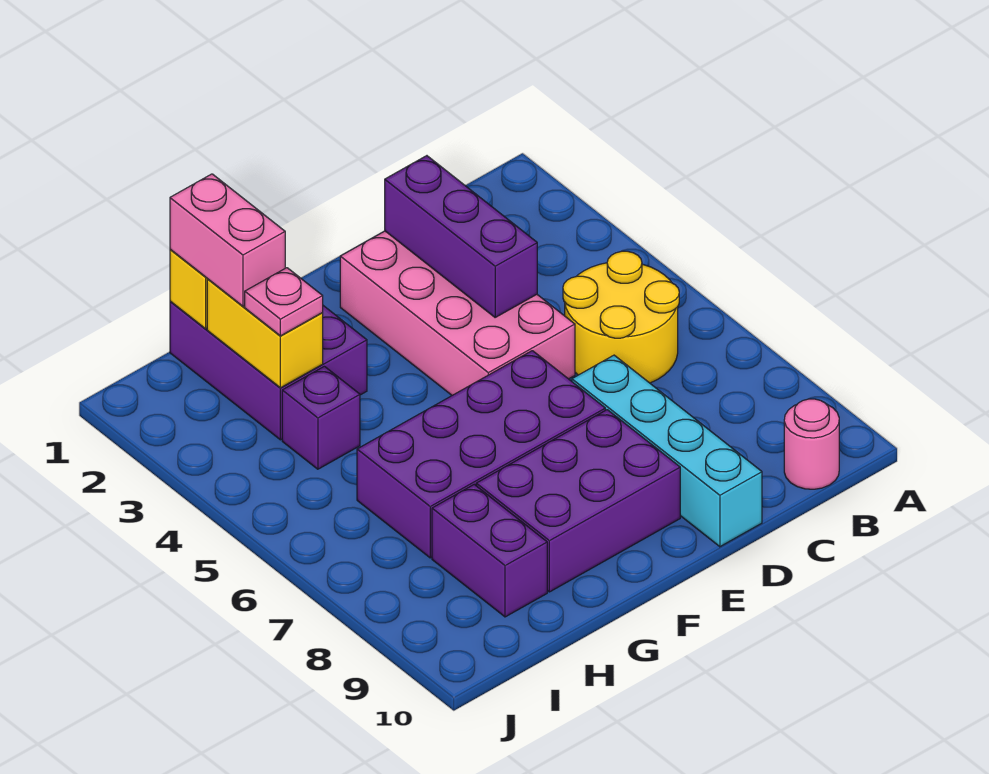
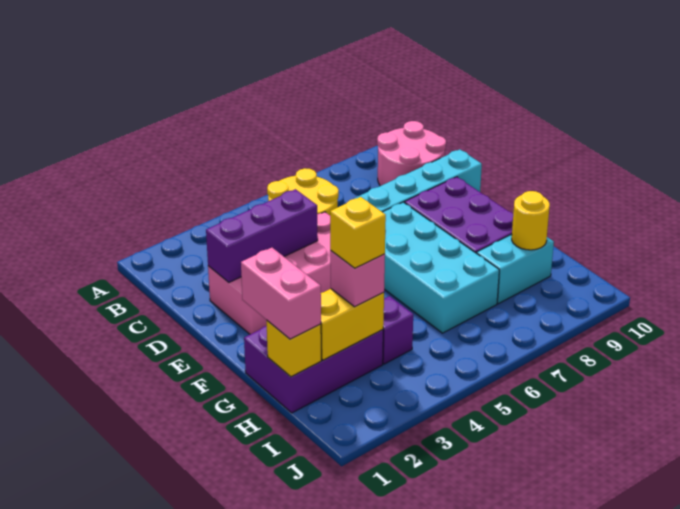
pink 1x1 round brick [784,399,839,489] -> pink 2x2 round brick [377,121,446,186]
purple 2x4 brick [357,351,605,558] -> cyan 2x4 brick [383,202,499,333]
pink 1x2 brick [170,174,285,306] -> pink 1x2 brick turned to [241,248,321,339]
pink 1x1 plate [245,268,323,336] -> pink 1x1 brick [330,251,385,307]
none -> yellow 1x1 brick [330,197,386,268]
purple 1x2 brick [432,485,547,617] -> cyan 1x2 brick [477,234,554,304]
none -> yellow 1x1 round brick [512,191,550,250]

